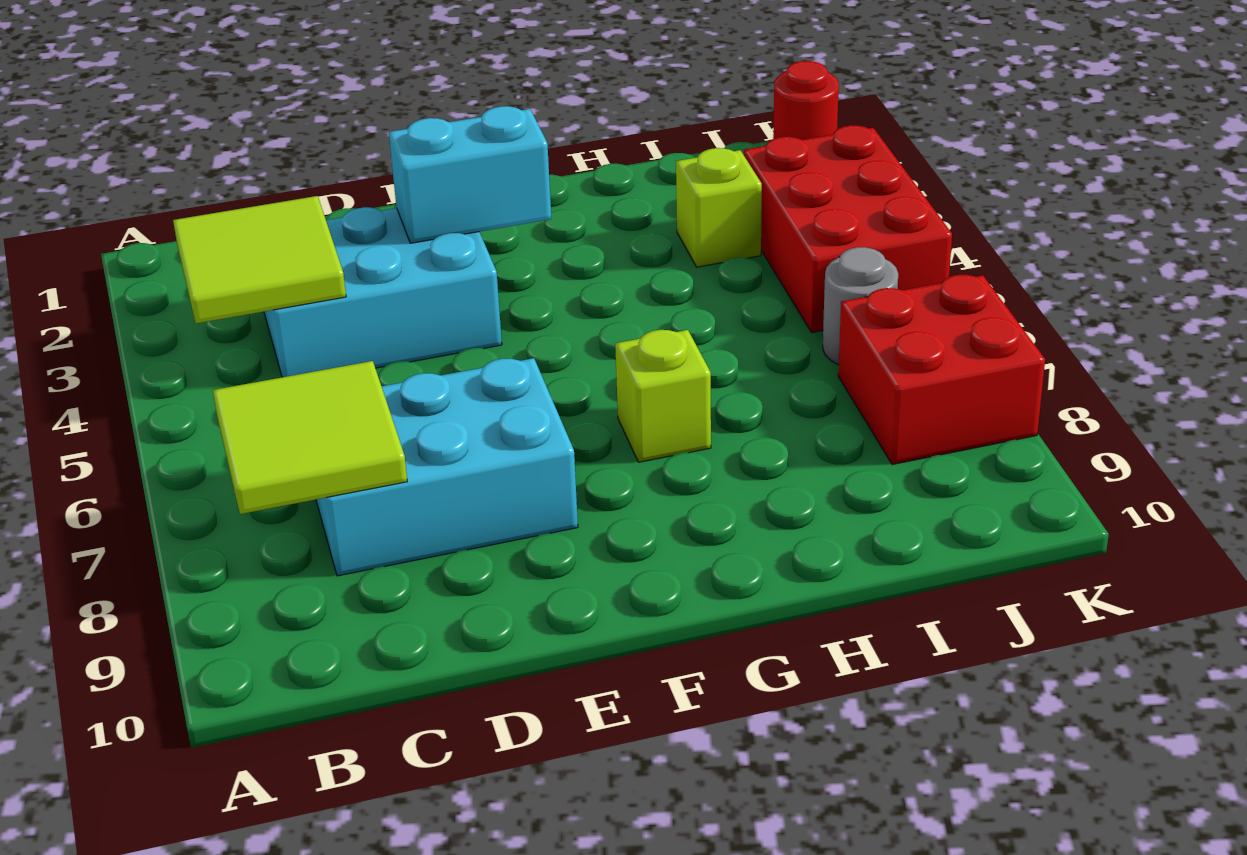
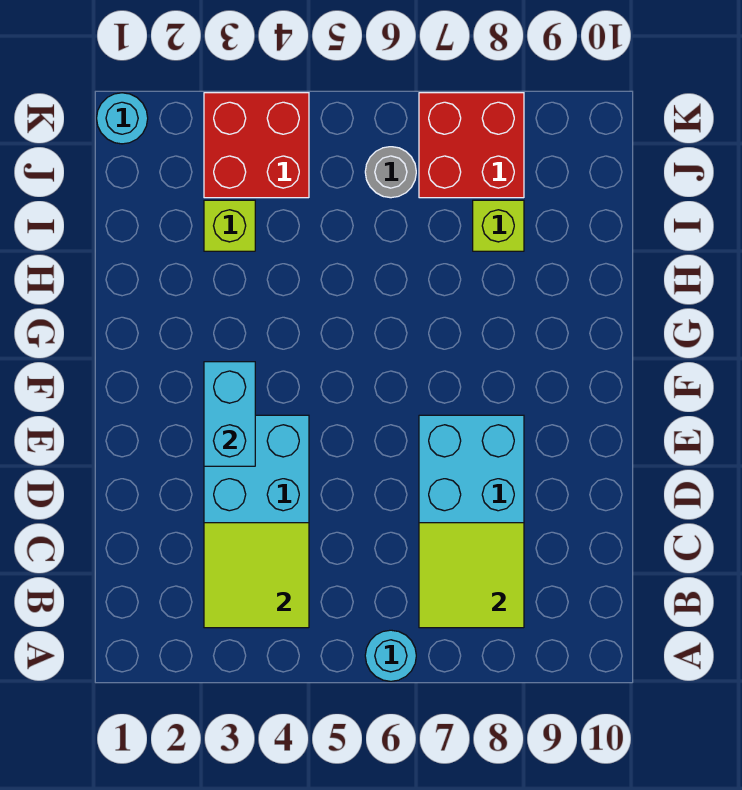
none -> cyan 1x1 round brick [365,630,416,681]
lime 1x1 brick [615,330,711,462] -> lime 1x1 brick moved to [473,200,524,251]
red 2x3 brick [744,125,952,332] -> red 2x2 brick [204,93,309,198]
red 1x1 round brick [773,61,839,140] -> cyan 1x1 round brick [97,93,148,144]

